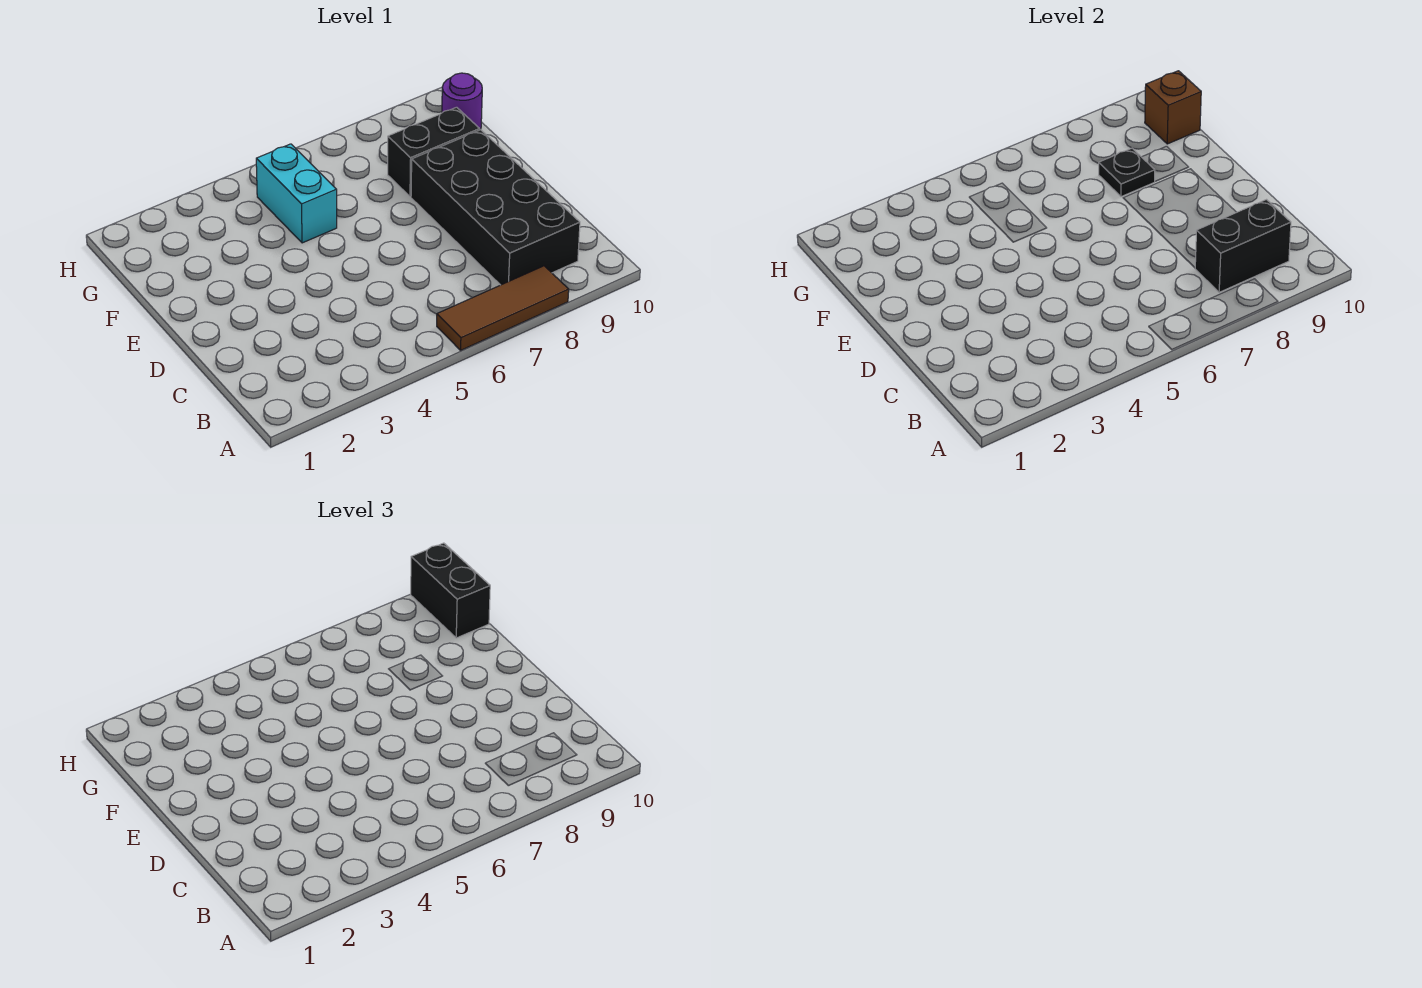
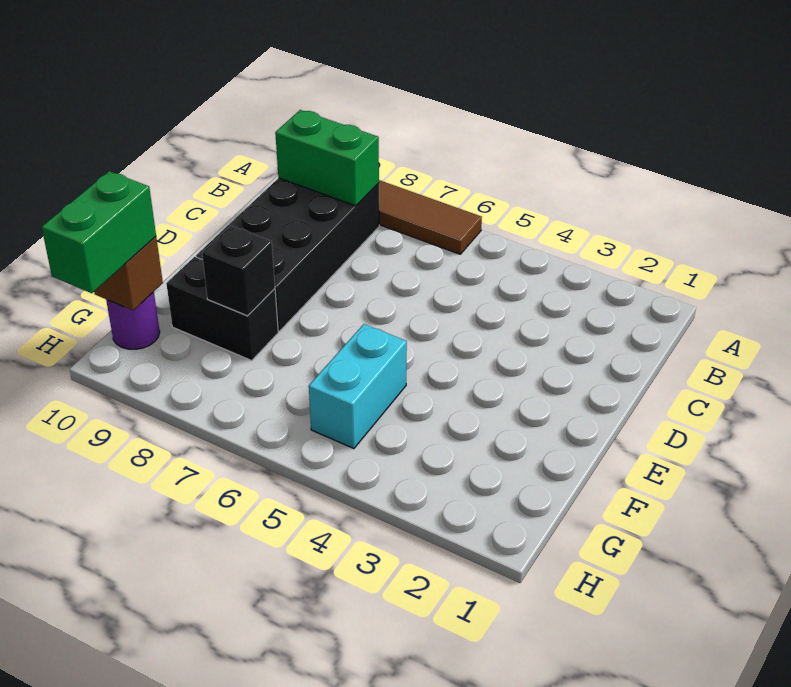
black 1x2 brick [1195,200,1291,292] -> green 1x2 brick [275,110,379,206]
black 1x1 plate [1099,148,1155,197] -> black 1x1 brick [202,226,275,316]
black 1x2 brick [411,543,490,638] -> green 1x2 brick [42,171,156,293]

